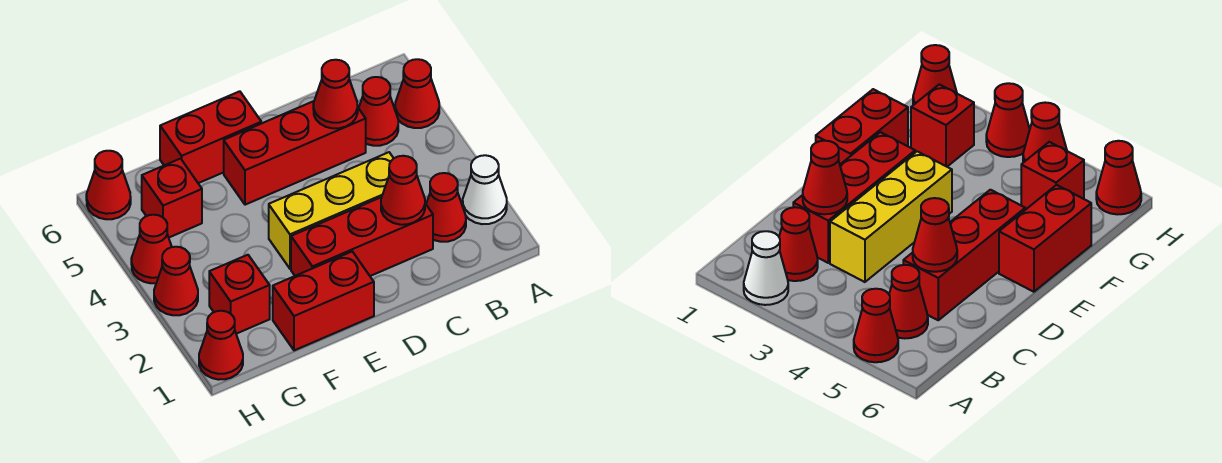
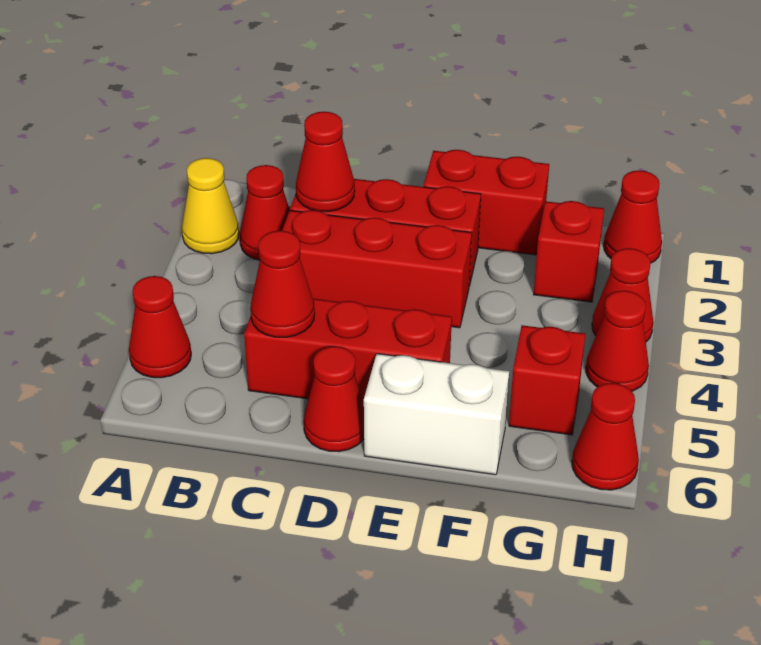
white 1x1 cone [463,155,507,224] -> yellow 1x1 cone [182,158,239,254]
red 1x1 cone [359,77,398,146] -> red 1x1 cone moved to [304,346,364,452]
yellow 1x3 brick [269,152,394,269] -> red 1x3 brick [282,210,472,328]
red 1x2 brick [160,91,261,183] -> white 1x2 brick [364,354,509,475]

